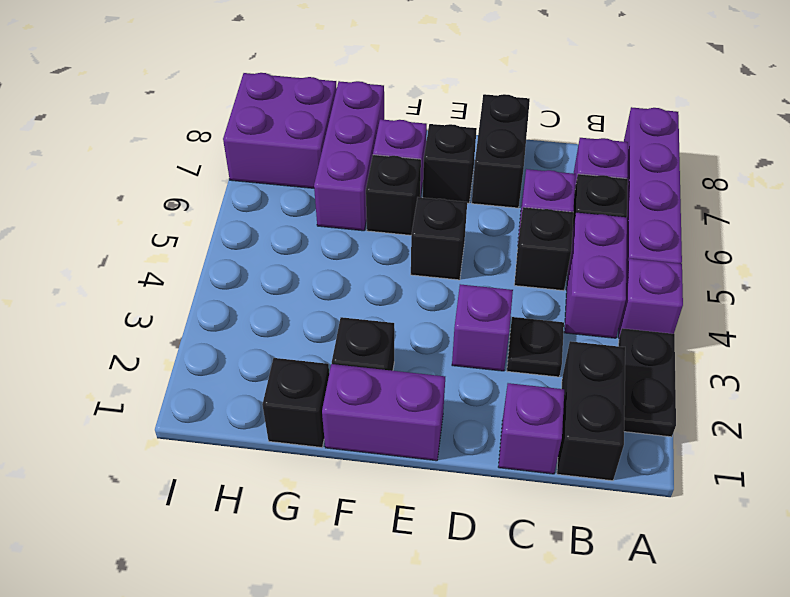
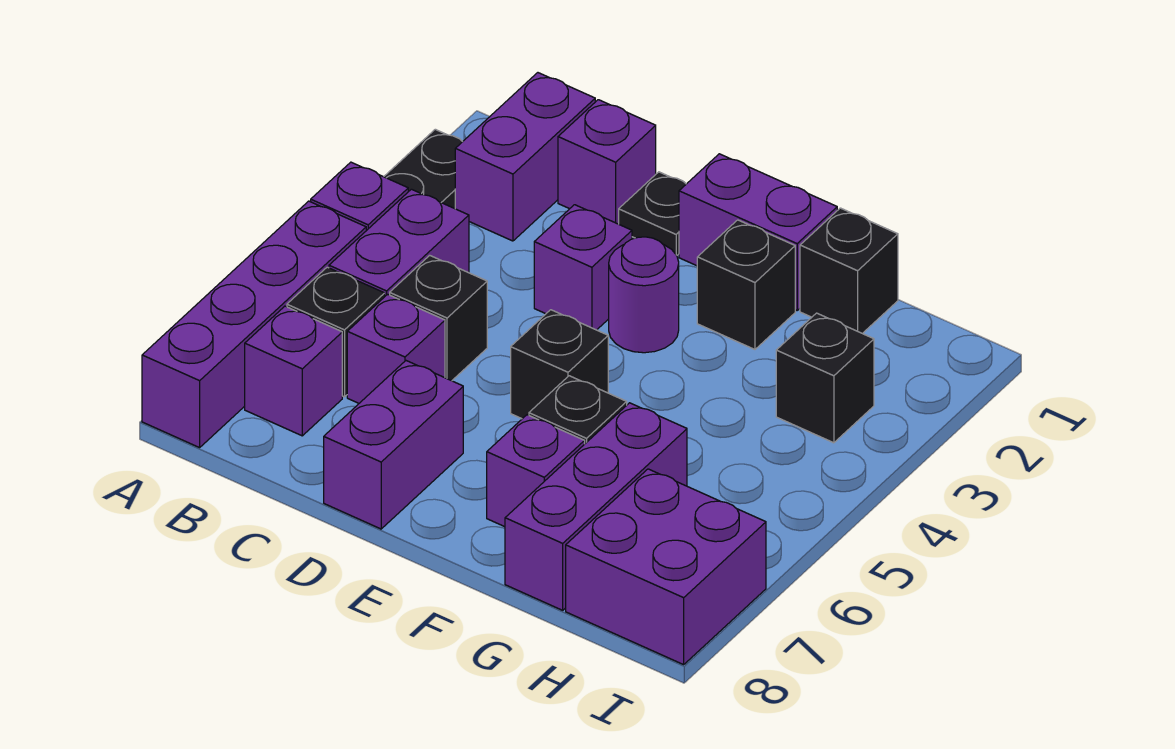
black 1x2 brick [557,341,625,481] -> purple 1x2 brick [455,73,595,241]
black 1x1 plate [507,317,564,377] -> black 1x1 plate moved to [619,172,686,255]
black 1x2 brick [472,94,530,208] -> purple 1x2 brick [324,361,463,529]
none -> purple 1x1 round brick [609,237,679,353]
black 1x1 brick [423,124,477,203] -> black 1x1 brick moved to [776,313,874,443]

